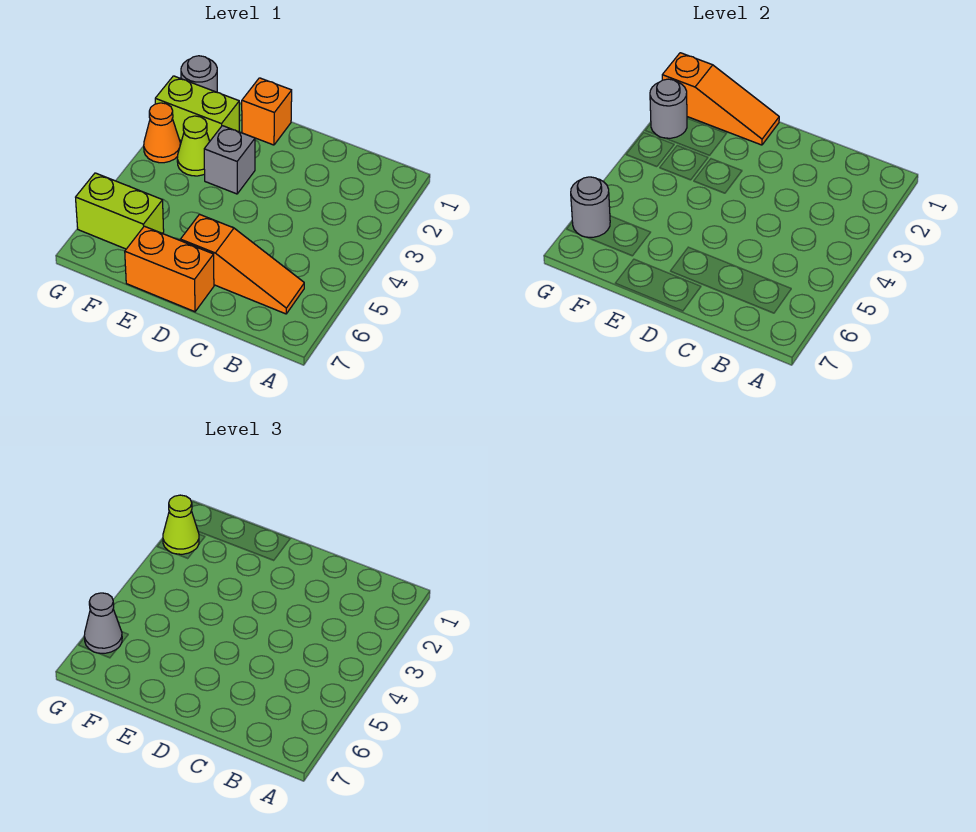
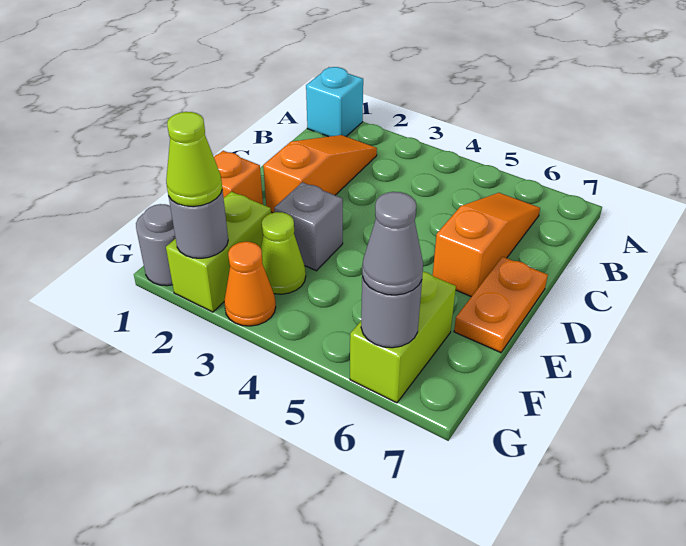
none -> cyan 1x1 brick [306,67,363,137]
orange 1x2 brick [125,226,214,312] -> orange 1x2 plate [454,257,548,353]
orange 1x3 slope [662,53,779,145] -> orange 1x3 slope moved to [263,135,377,213]

